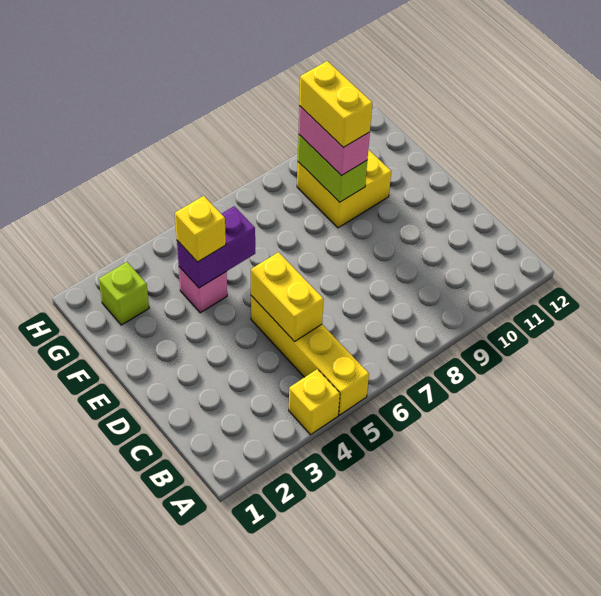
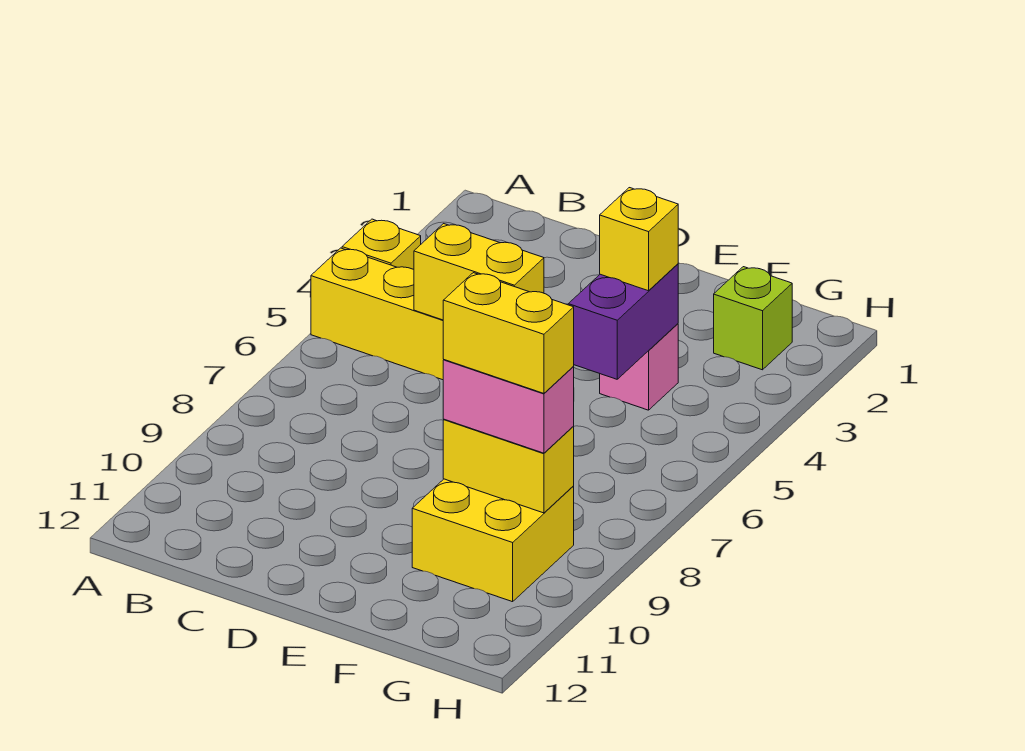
lime 1x2 brick [298,134,367,202] -> yellow 1x2 brick [443,419,574,513]

